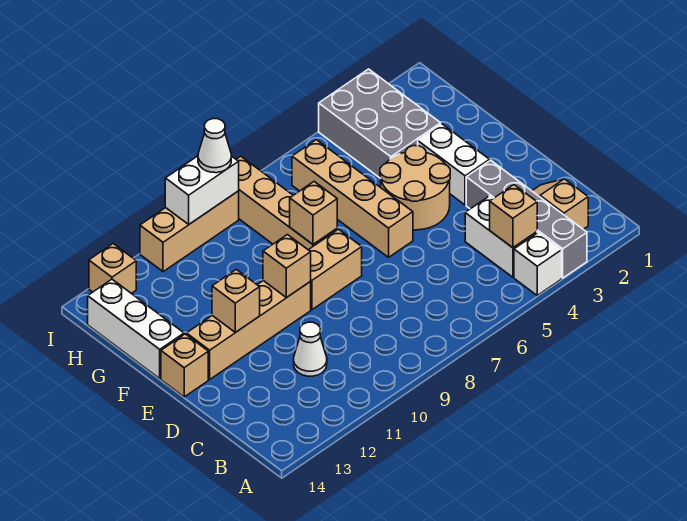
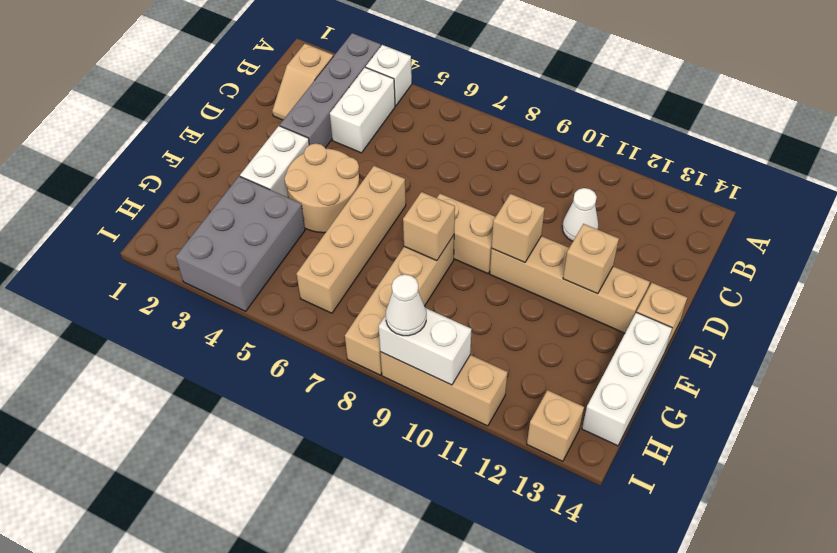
tan 1x1 brick [490,185,537,248] -> none

